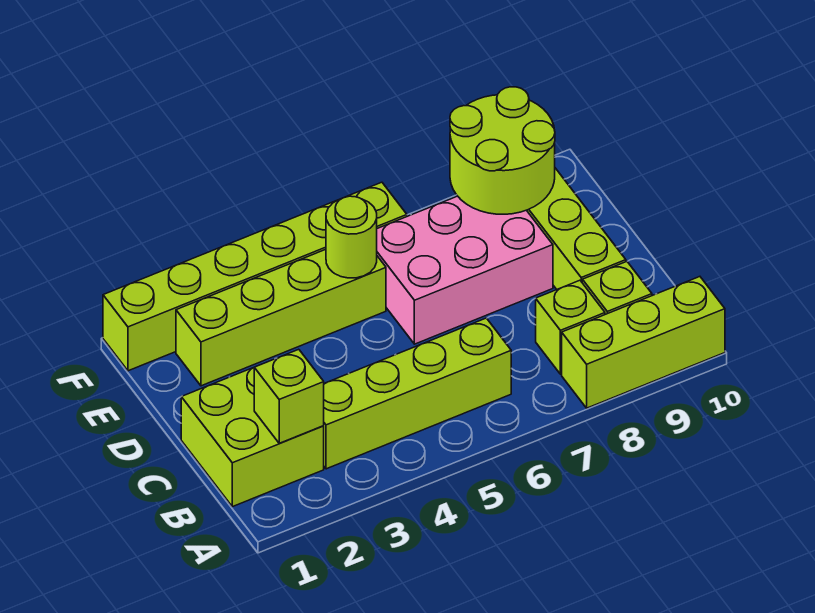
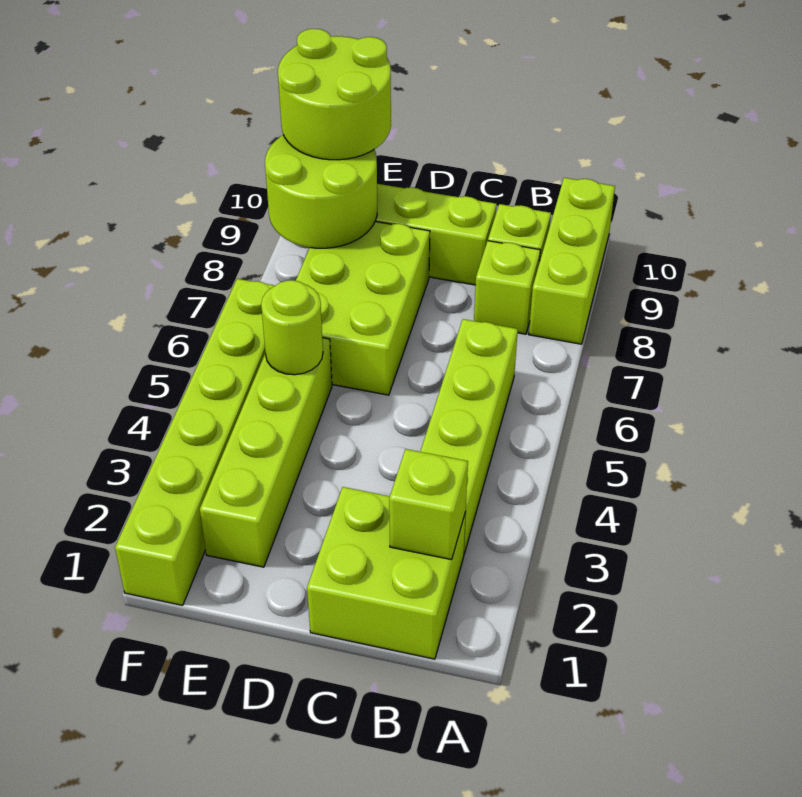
pink 2x3 brick [377,196,553,344] -> lime 2x3 brick [296,222,430,395]
none -> lime 2x2 round brick [278,29,391,160]

